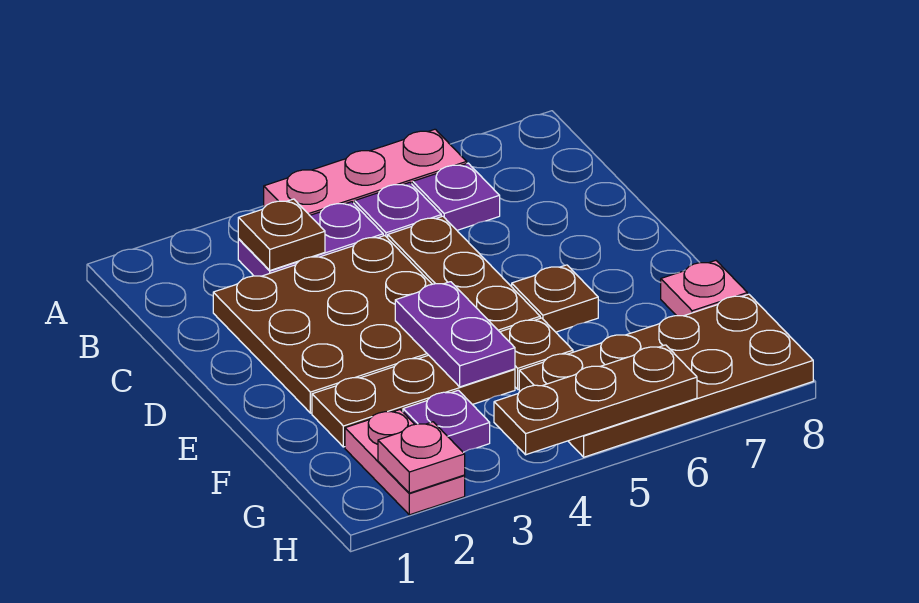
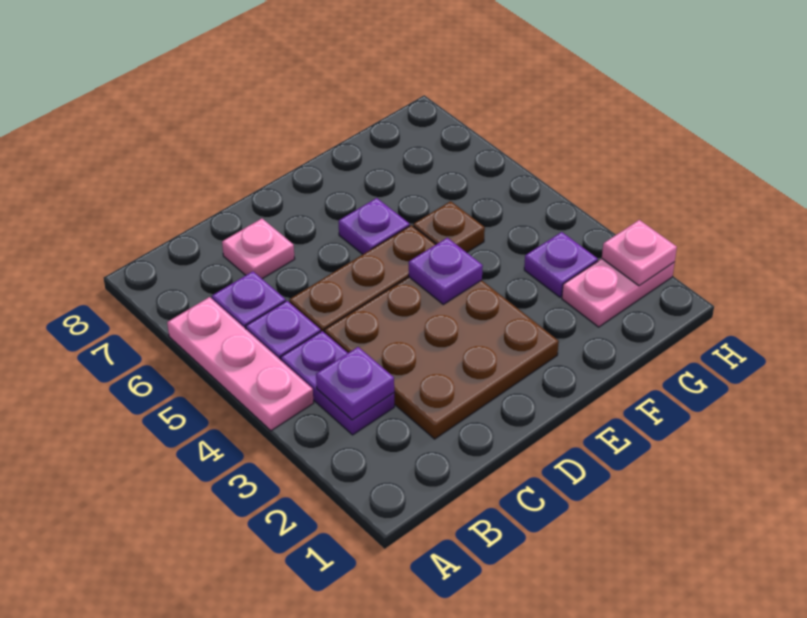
brown 1x1 plate [238,199,325,270] -> purple 1x1 plate [316,347,394,420]
purple 1x2 plate [395,282,515,387] -> purple 1x1 plate [409,238,483,304]
brown 1x1 plate [512,265,598,332] -> purple 1x1 plate [339,198,410,254]
brown 1x3 plate [312,355,515,447] -> none
pink 1x1 plate [661,261,747,316] -> pink 1x1 plate moved to [222,219,295,279]
brown 2x4 plate [519,294,813,457] -> none
brown 1x3 plate [494,345,697,455] -> none

